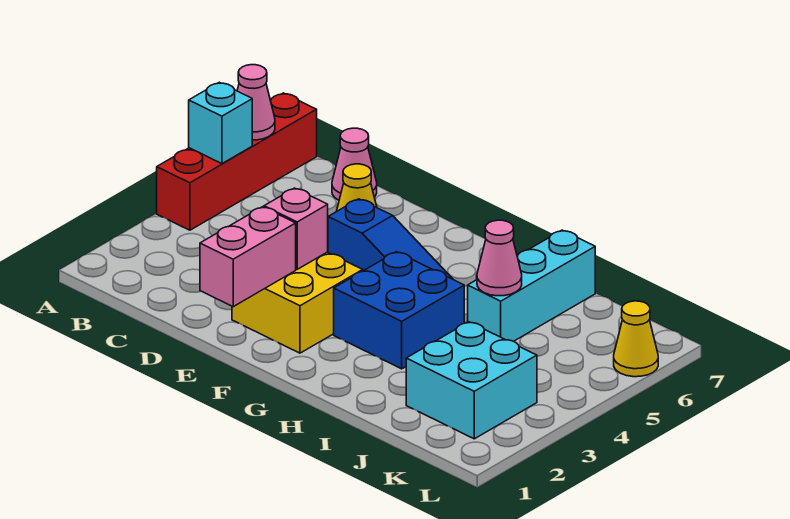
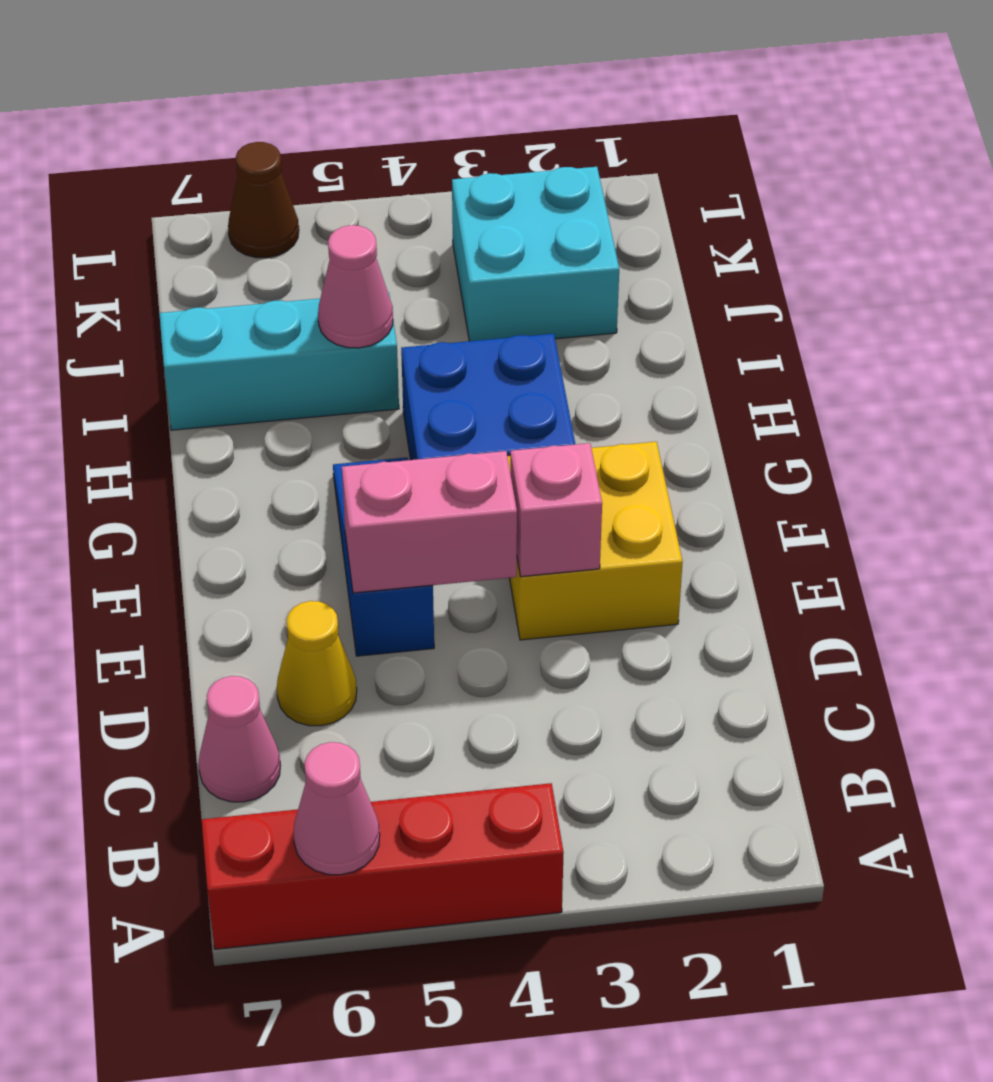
cyan 1x1 brick [189,82,252,164] -> none
pink 1x2 brick [200,207,296,307] -> pink 1x2 brick moved to [342,451,517,593]
yellow 1x1 cone [614,301,658,377] -> brown 1x1 cone [228,142,299,258]

